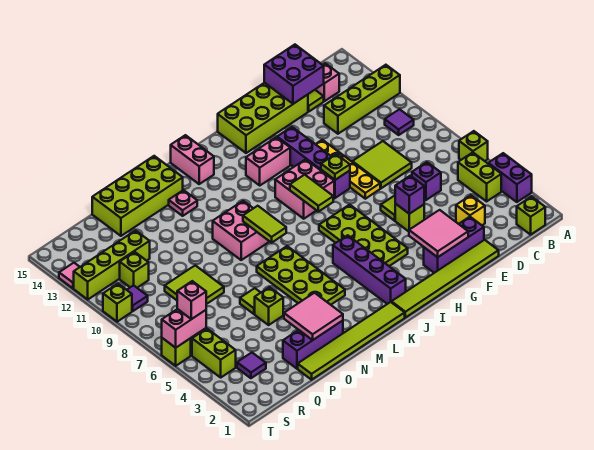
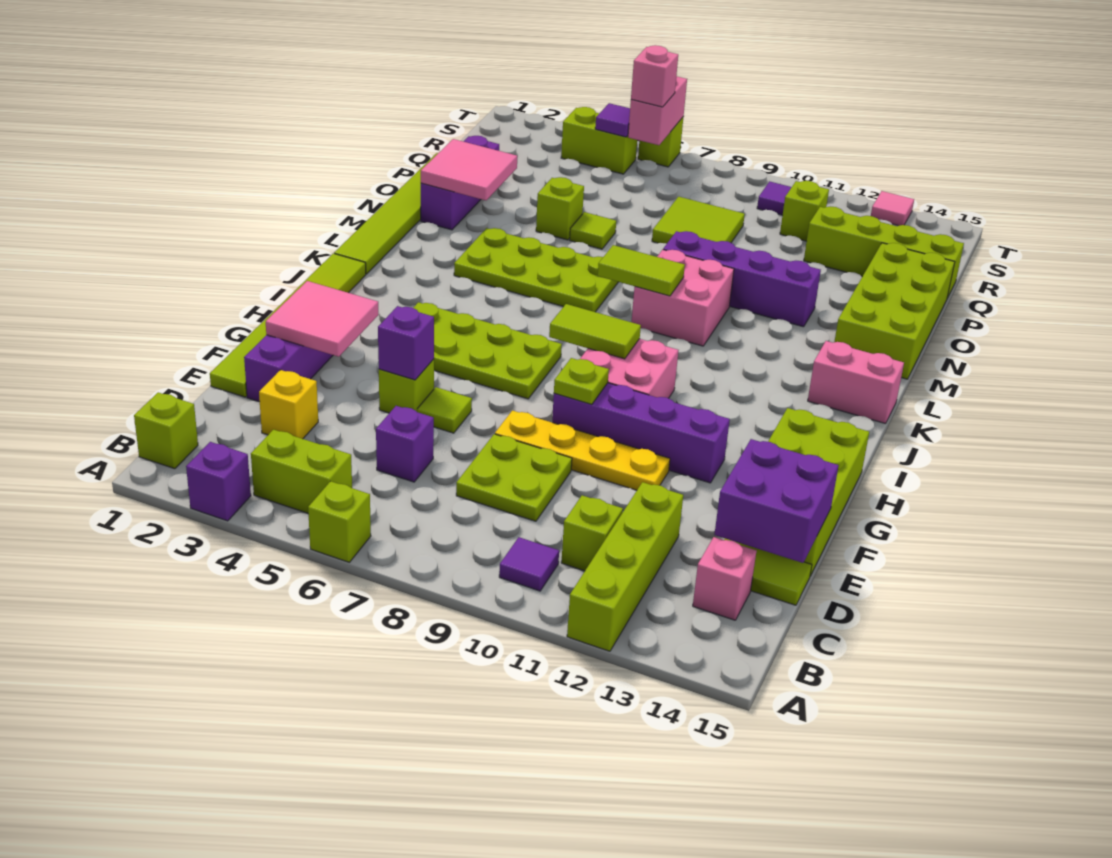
purple 1x2 brick [488,153,532,202] -> purple 1x1 brick [186,442,251,521]
lime 2x2 tile [352,141,412,188] -> lime 2x2 plate [456,434,572,521]
pink 1x2 brick [246,137,290,185] -> none
purple 1x4 brick [333,235,406,304] -> purple 1x4 brick moved to [663,231,821,327]
pink 1x1 plate [169,190,197,216] -> none
lime 1x4 brick [74,230,150,299] -> lime 1x4 brick turned to [804,206,964,298]
purple 1x1 tile [237,353,266,378] -> purple 1x1 tile moved to [595,103,630,137]
lime 1x1 brick [103,284,132,322] -> lime 1x1 brick moved to [561,495,623,571]

